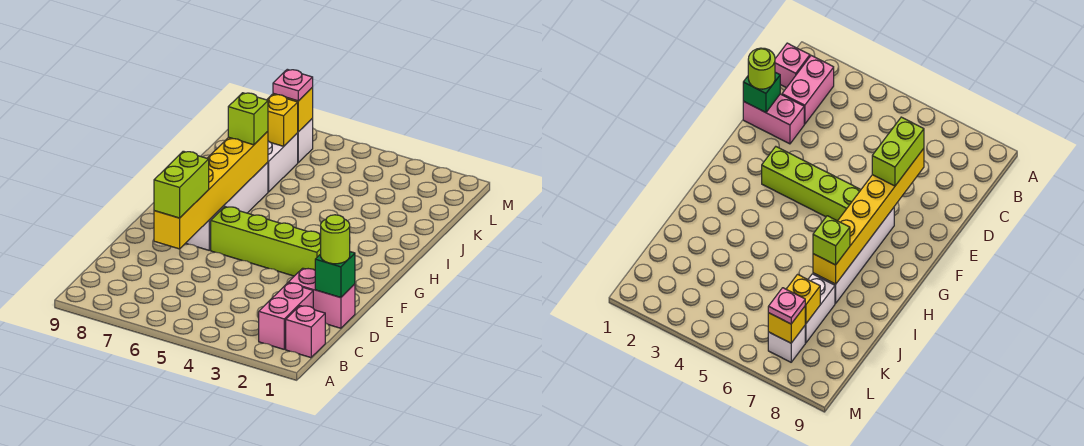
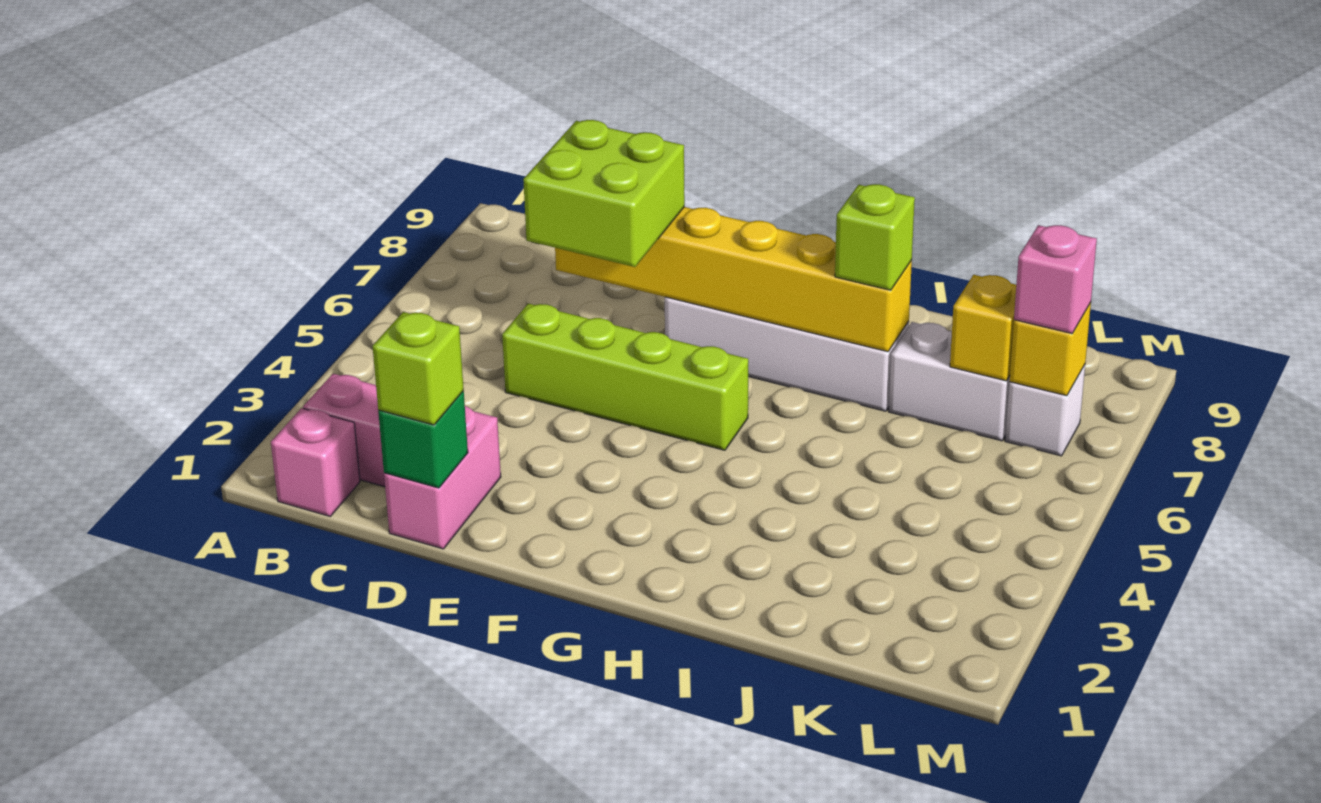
lime 1x1 round brick [321,215,350,264] -> lime 1x1 brick [373,312,464,425]
lime 1x2 brick [154,151,209,218] -> lime 2x2 brick [523,120,685,267]
lime 1x4 brick [211,207,321,276] -> lime 1x4 brick turned to [502,303,748,450]
pink 1x1 plate [273,69,313,101] -> pink 1x1 brick [1014,225,1097,333]

